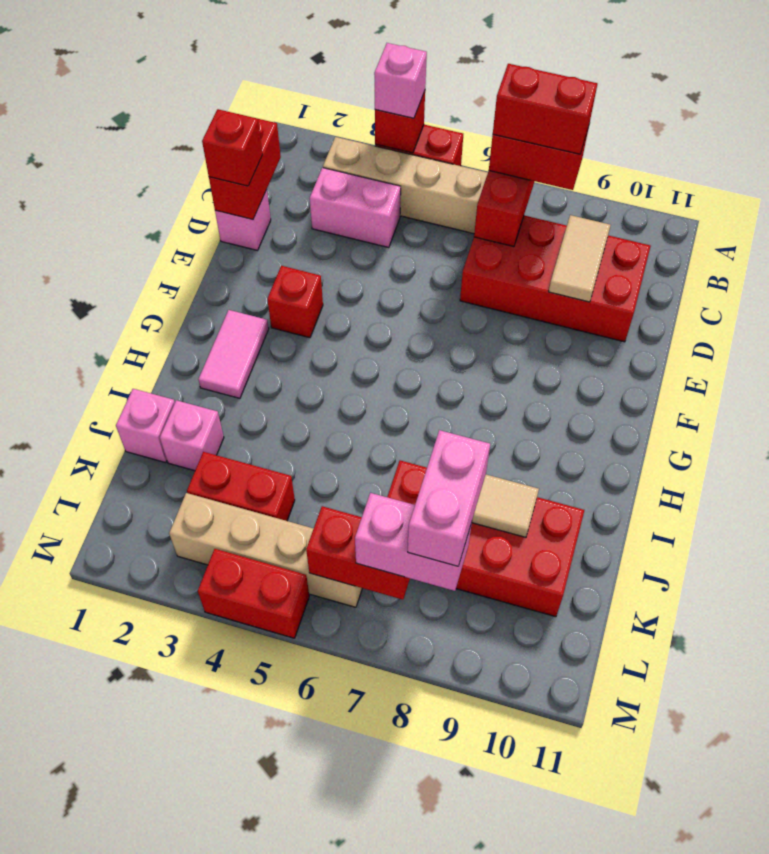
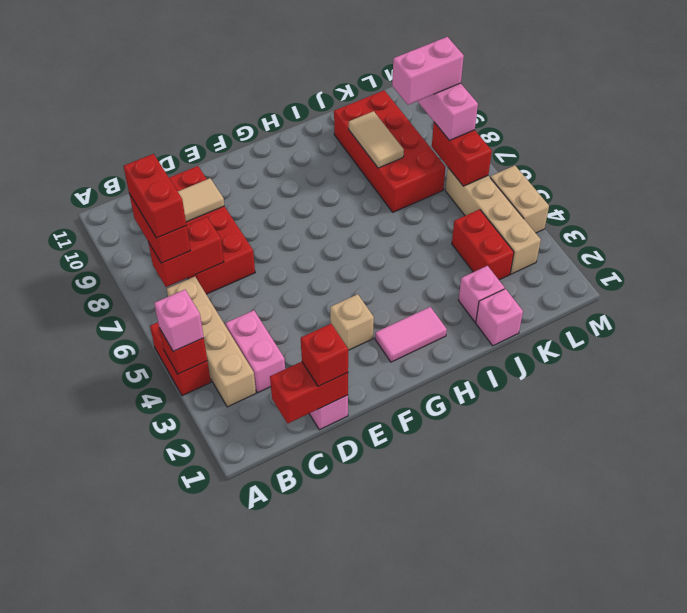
red 1x1 brick [267,266,323,338] -> tan 1x1 brick [330,294,374,350]
red 1x2 brick [198,549,309,638] -> tan 1x2 brick [490,165,549,233]

